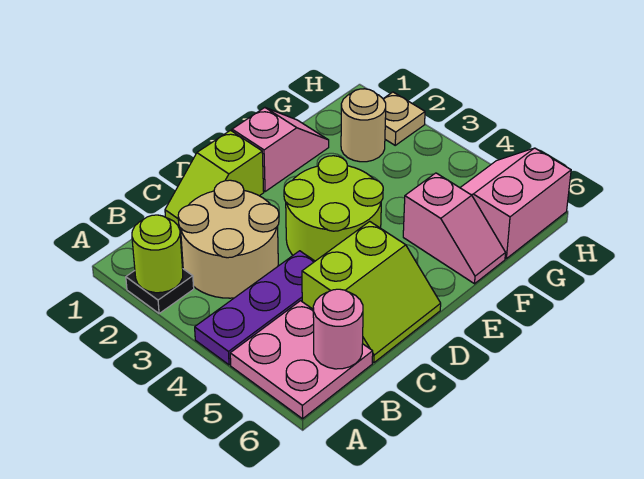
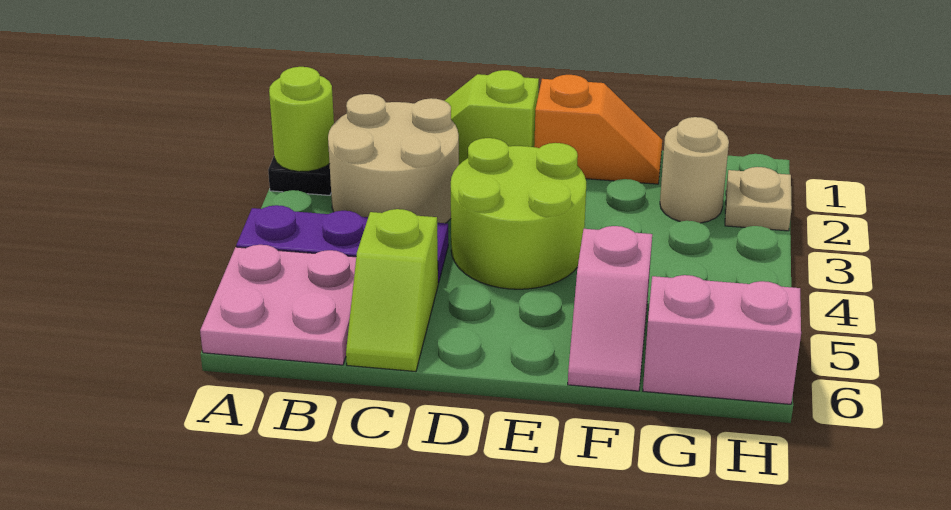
pink 1x1 round brick [313,289,363,369] -> none
lime 2x2 slope [302,221,441,363] -> lime 1x2 slope [346,209,438,372]
pink 1x2 slope [232,108,329,192] -> orange 1x2 slope [534,75,662,184]

